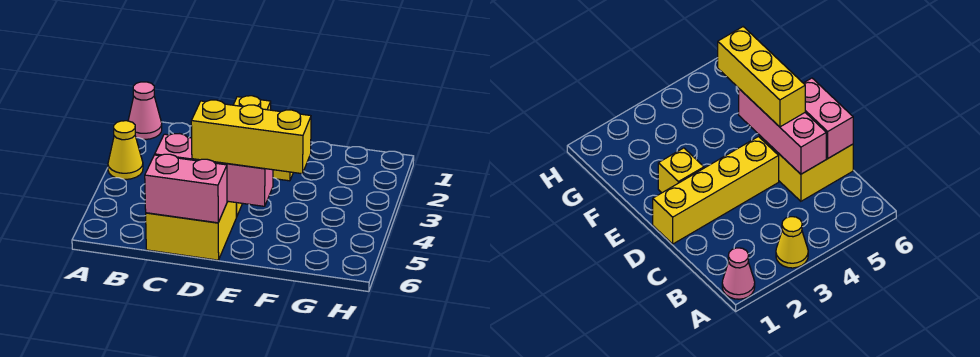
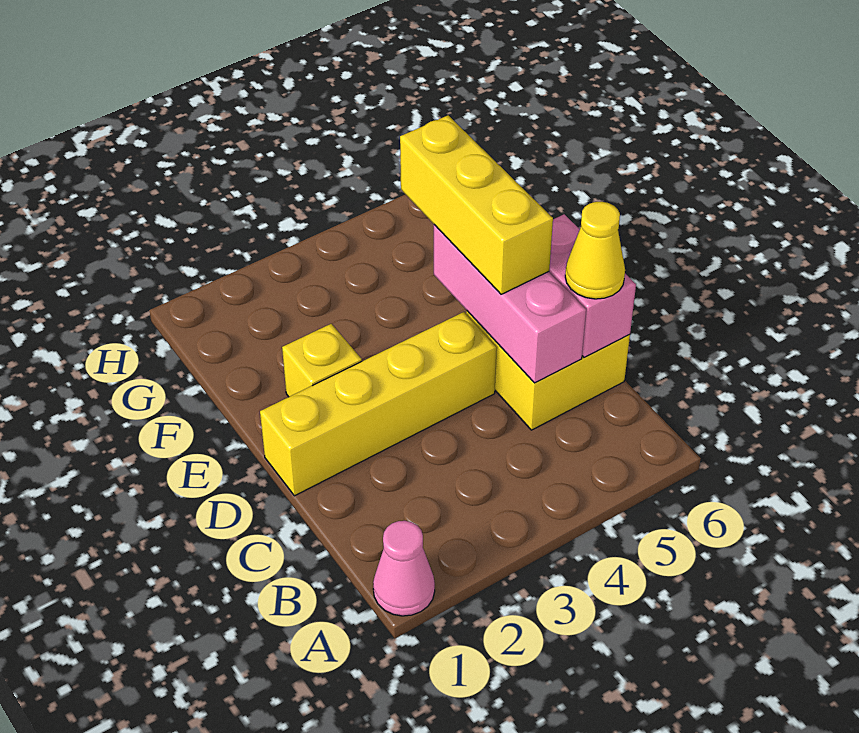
yellow 1x1 cone [108,121,143,179] -> yellow 1x1 cone moved to [565,202,625,299]

